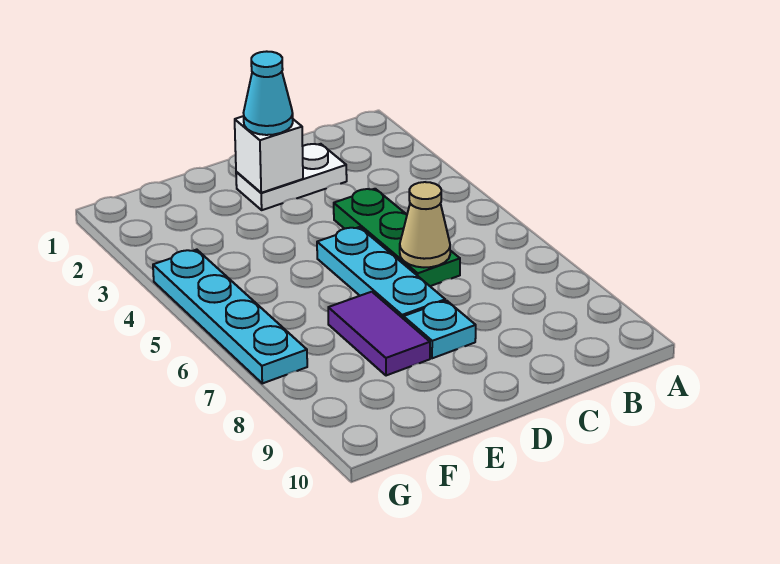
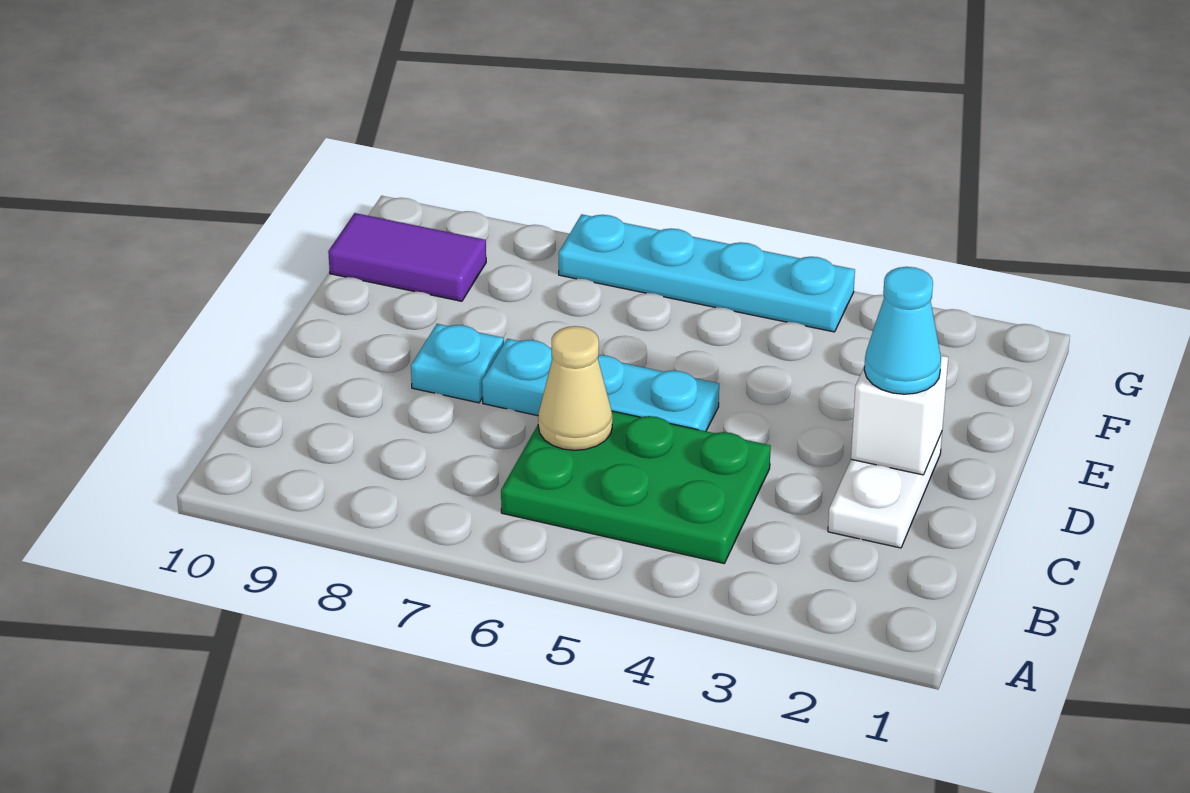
green 1x3 plate [334,189,460,286] -> green 2x3 plate [501,411,771,563]
purple 1x2 tile [328,292,430,376] -> purple 1x2 tile moved to [328,213,486,301]

